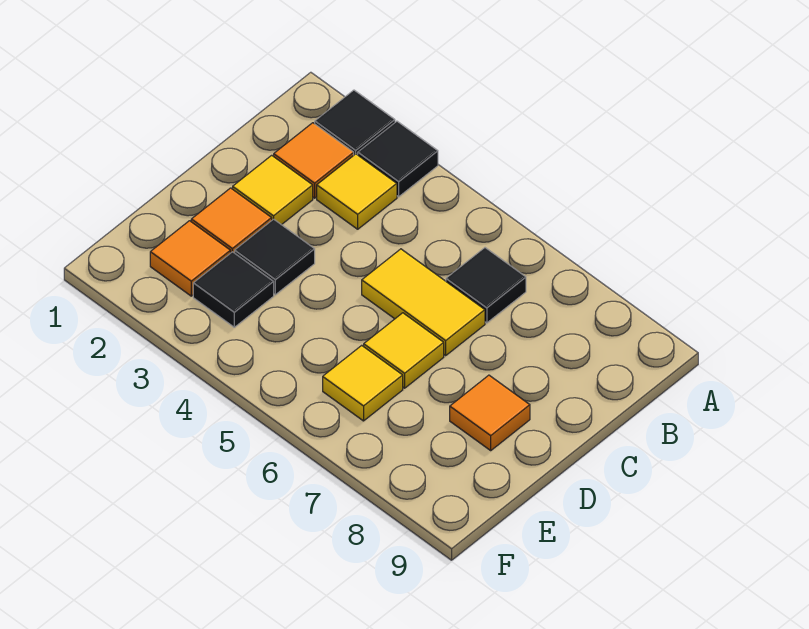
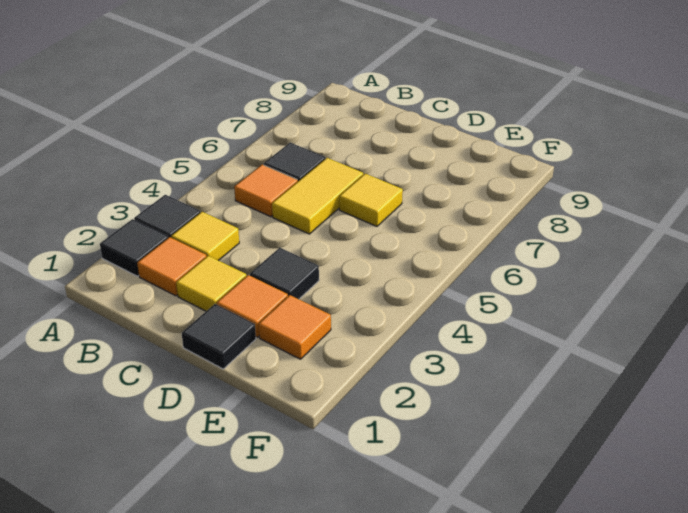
orange 1x1 tile [450,375,530,450] -> orange 1x1 tile moved to [234,165,298,217]
black 1x1 tile [193,252,274,327] -> black 1x1 tile moved to [182,304,256,369]
yellow 1x1 tile [323,345,403,421] -> none

